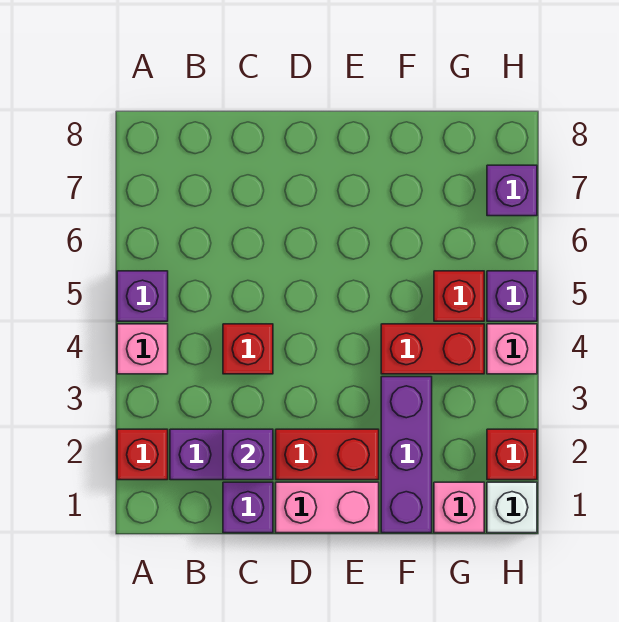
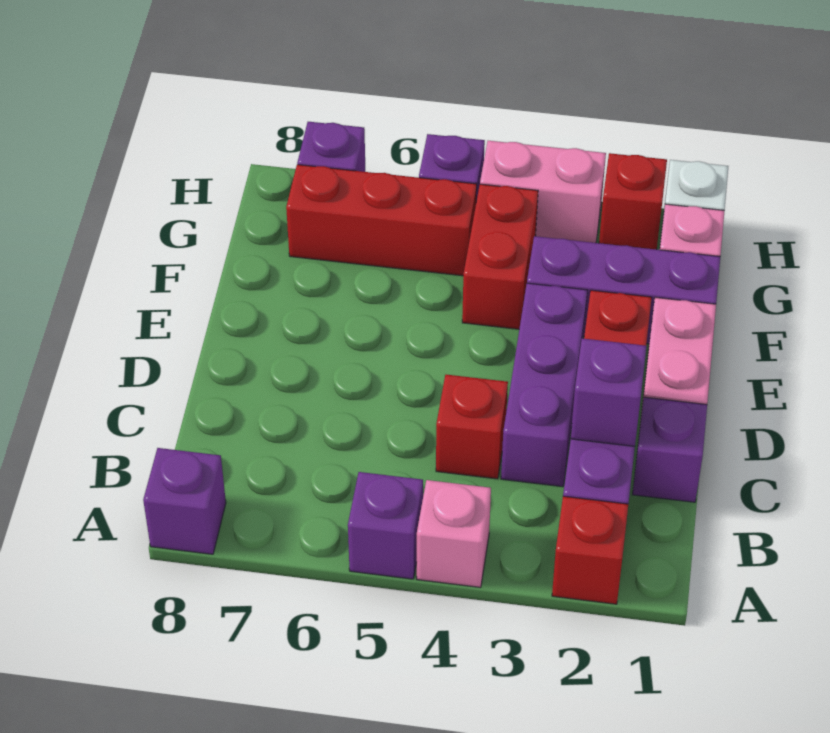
none -> purple 1x1 brick [143,448,226,554]
none -> purple 1x3 brick [501,283,587,487]
red 1x1 brick [434,271,484,321] -> red 1x3 brick [286,165,477,276]
pink 1x1 brick [487,324,537,374] -> pink 1x2 brick [480,141,606,243]

